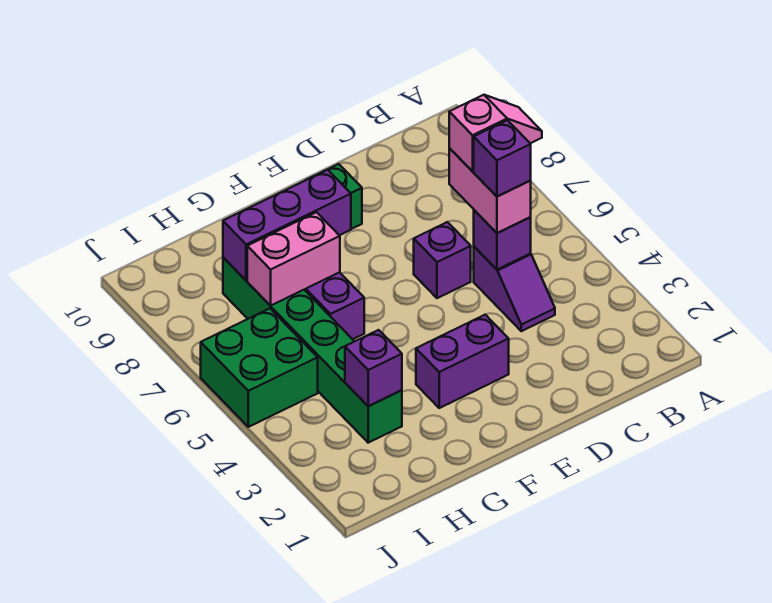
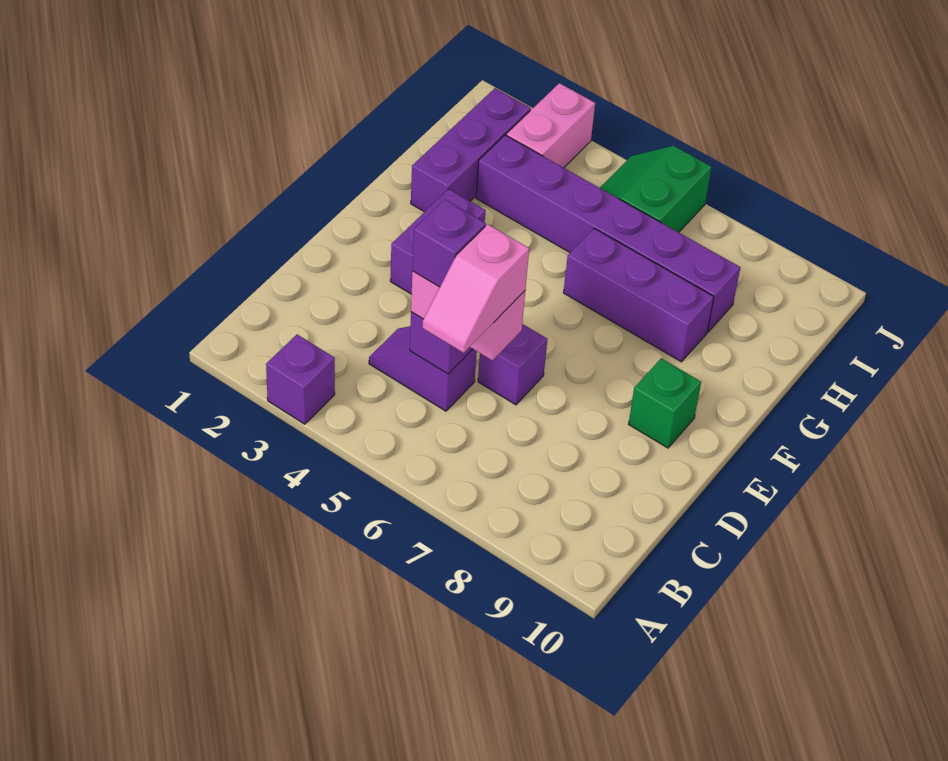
purple 1x3 brick [223,170,351,281] -> purple 1x3 brick moved to [411,88,531,212]
pink 1x2 brick [247,212,340,306] -> pink 1x2 brick moved to [506,83,595,168]
green 1x6 brick [223,257,402,443] -> purple 1x6 brick [476,135,740,332]
purple 1x1 brick [345,330,402,406] -> purple 1x1 brick moved to [266,335,335,424]
green 2x2 brick [201,309,318,427] -> green 2x2 slope [600,146,712,232]

